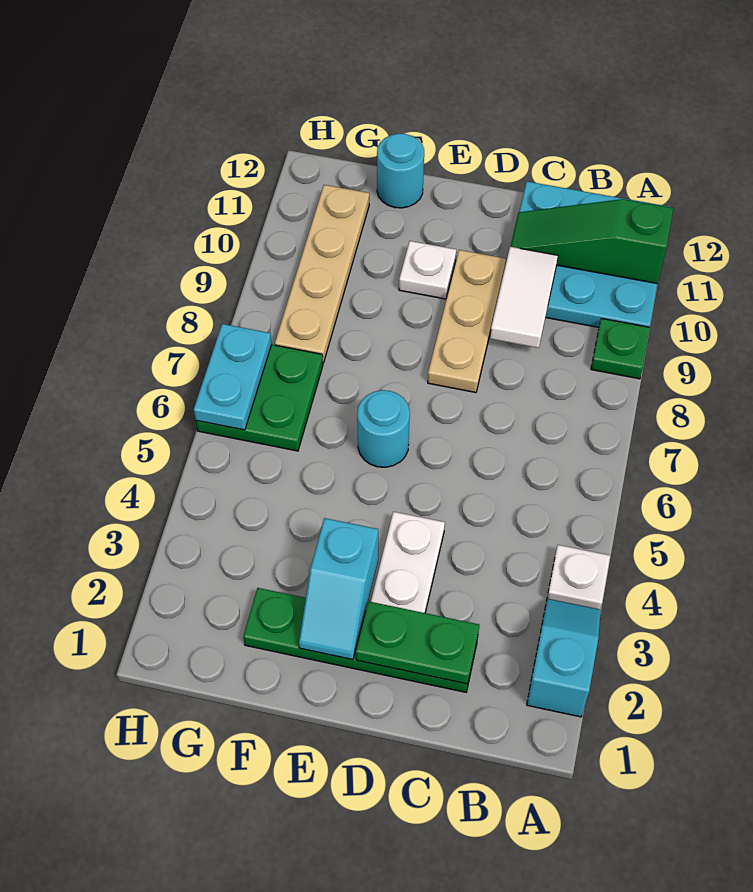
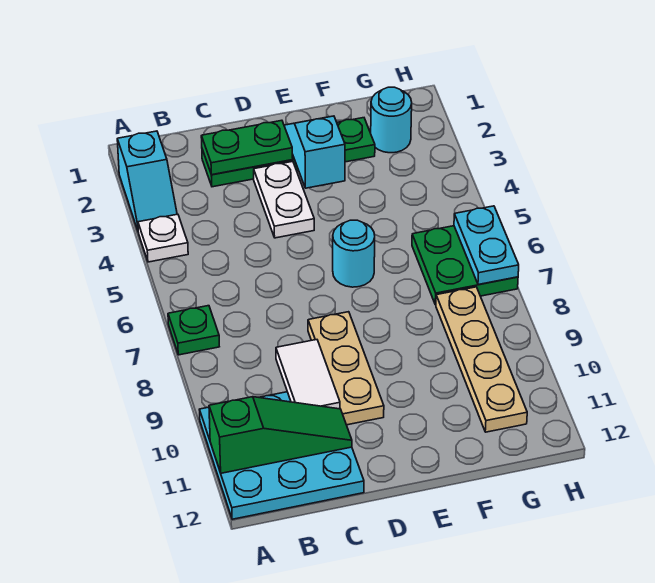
green 1x1 plate [591,318,650,379] -> green 1x1 plate moved to [168,306,219,355]
white 1x1 plate [399,241,456,299] -> none
cyan 1x1 round brick [377,134,424,208] -> cyan 1x1 round brick moved to [371,87,412,153]

